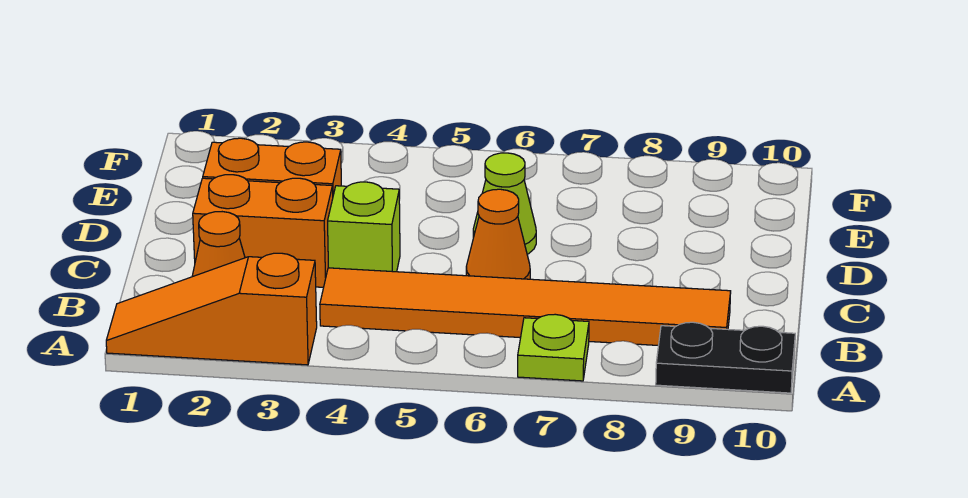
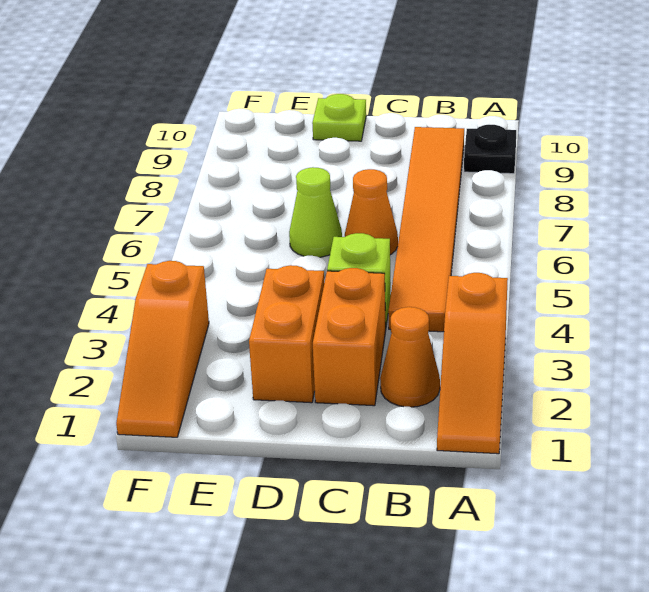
lime 1x1 plate [518,314,589,381] -> lime 1x1 plate moved to [312,94,366,141]
black 1x2 plate [656,322,795,393] -> black 1x1 plate [464,125,516,174]
none -> orange 1x3 slope [116,261,209,437]

